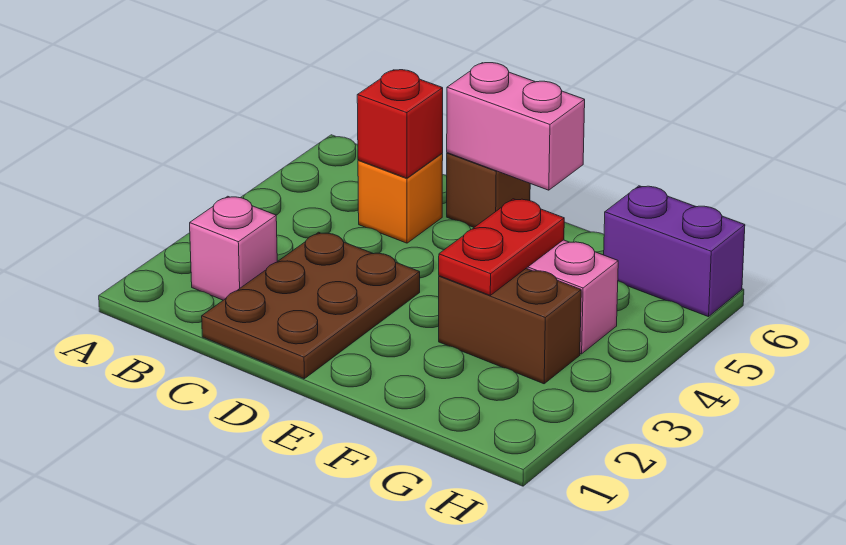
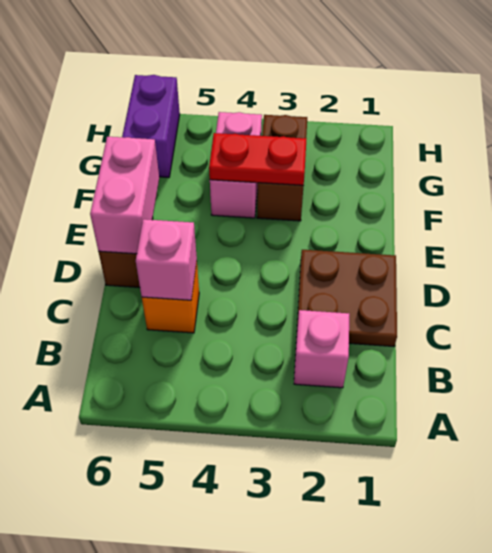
brown 2x3 plate [202,232,420,379] -> brown 2x2 plate [296,250,397,346]
red 1x1 brick [357,70,443,178] -> pink 1x1 brick [136,219,197,300]

